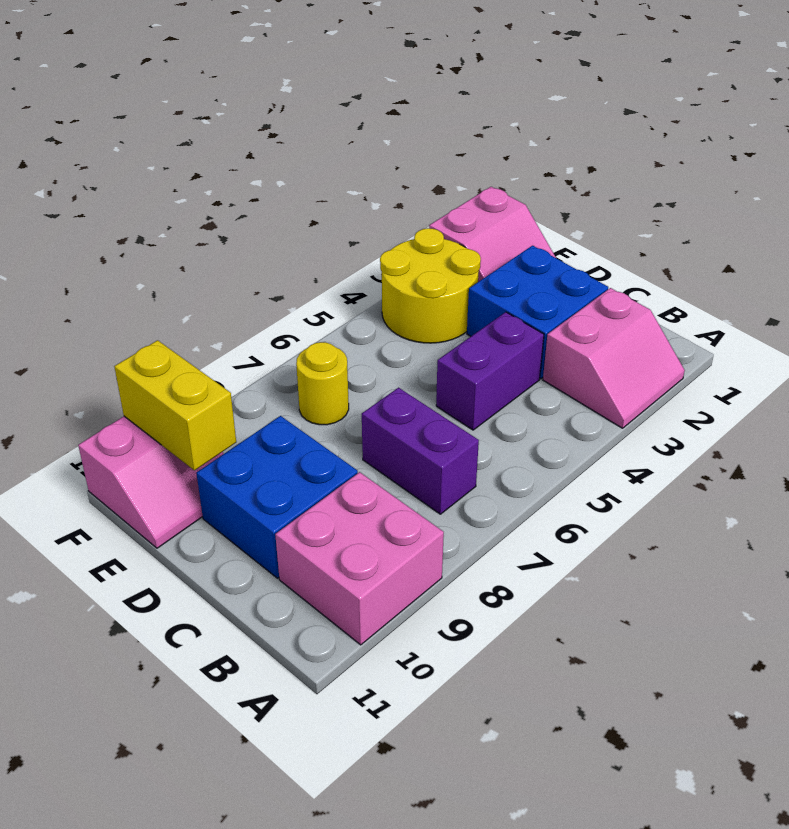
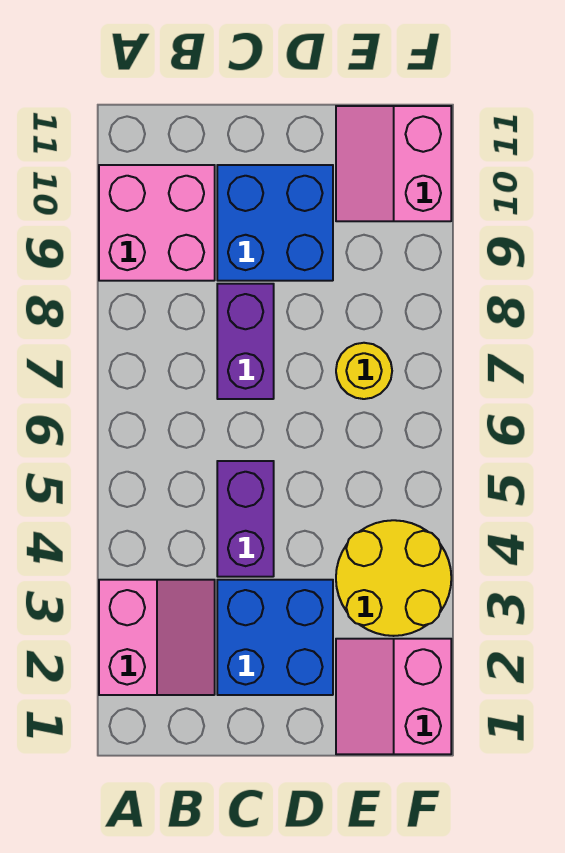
pink 2x2 slope [543,288,685,428] -> pink 2x2 slope turned to [99,580,215,695]
purple 1x2 brick [362,388,479,514] -> purple 1x2 brick turned to [217,284,274,399]
yellow 1x2 brick [114,340,236,470] -> none

